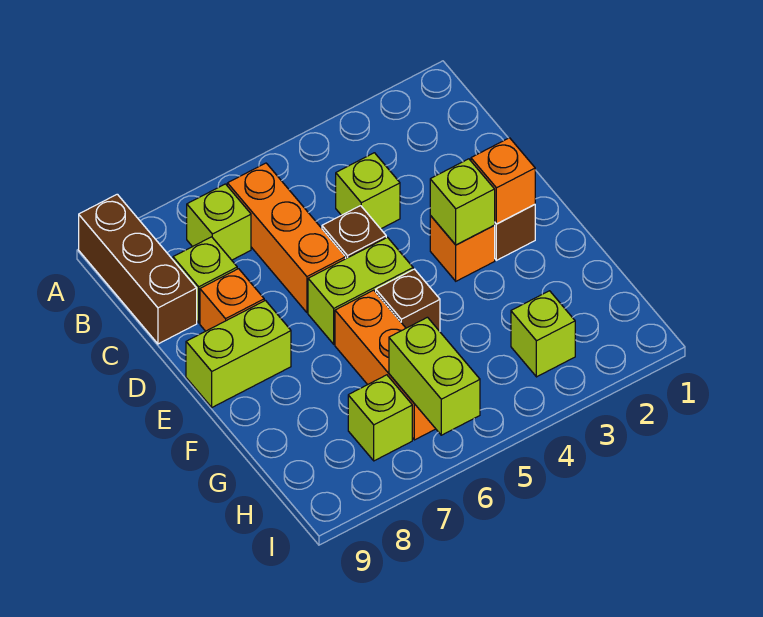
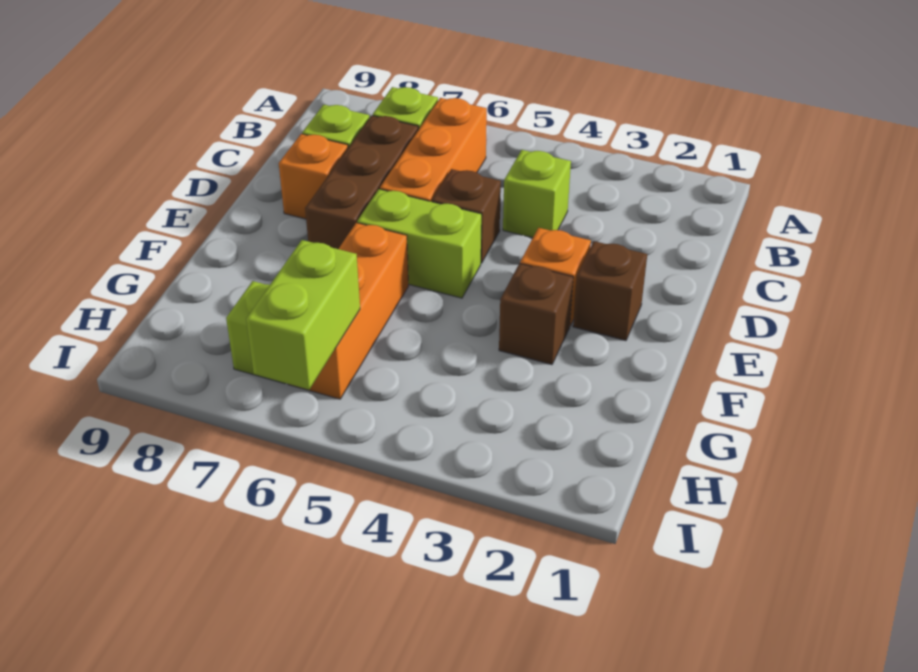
brown 1x3 brick [79,194,197,344] -> brown 1x3 brick moved to [305,116,418,249]
orange 1x1 brick [471,138,535,224] -> none
lime 1x1 brick [430,159,495,245] -> none
lime 1x2 brick [186,301,291,407] -> none
brown 1x1 brick [376,269,440,331] -> brown 1x1 brick moved to [499,263,573,365]
lime 1x1 brick [511,291,575,377] -> none

